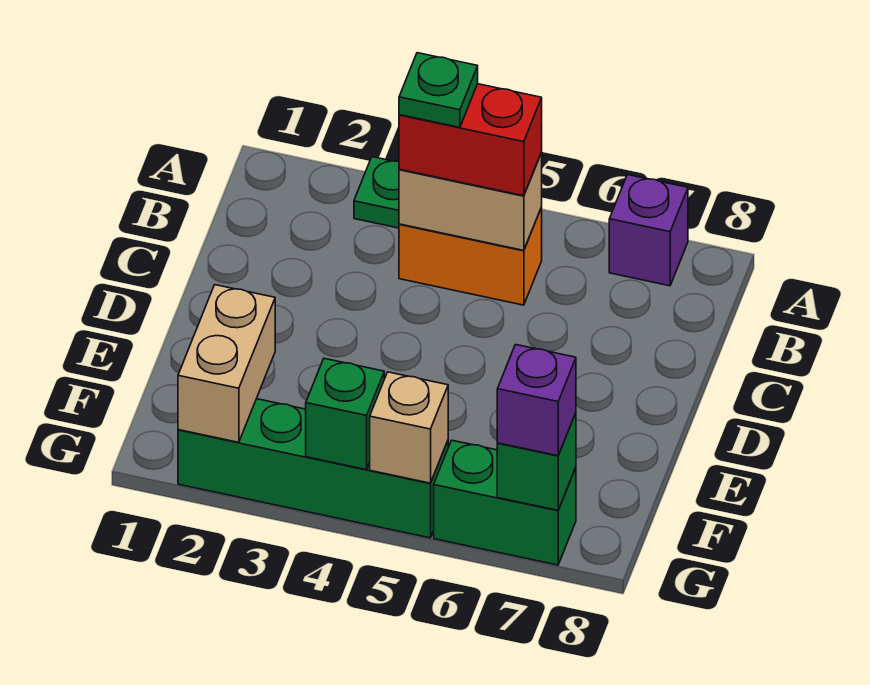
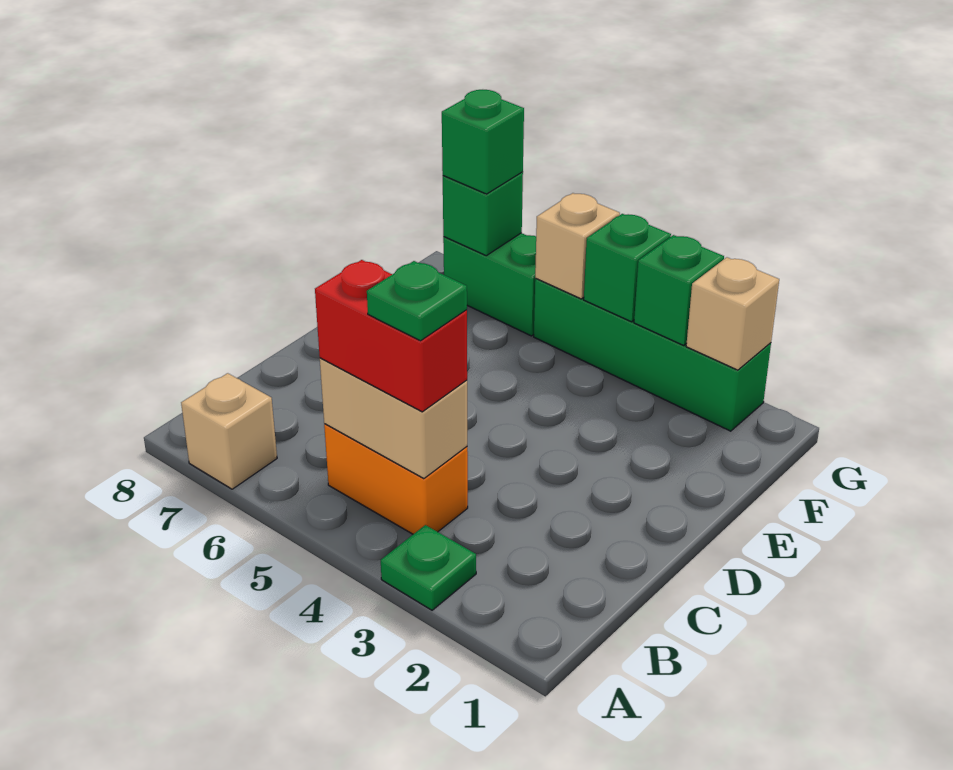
purple 1x1 brick [609,175,688,286] -> tan 1x1 brick [181,373,277,489]
tan 1x2 brick [178,285,275,442] -> tan 1x1 brick [686,257,779,370]
none -> green 1x1 brick [634,235,724,345]
purple 1x1 brick [497,345,576,456] -> green 1x1 brick [442,90,524,194]

